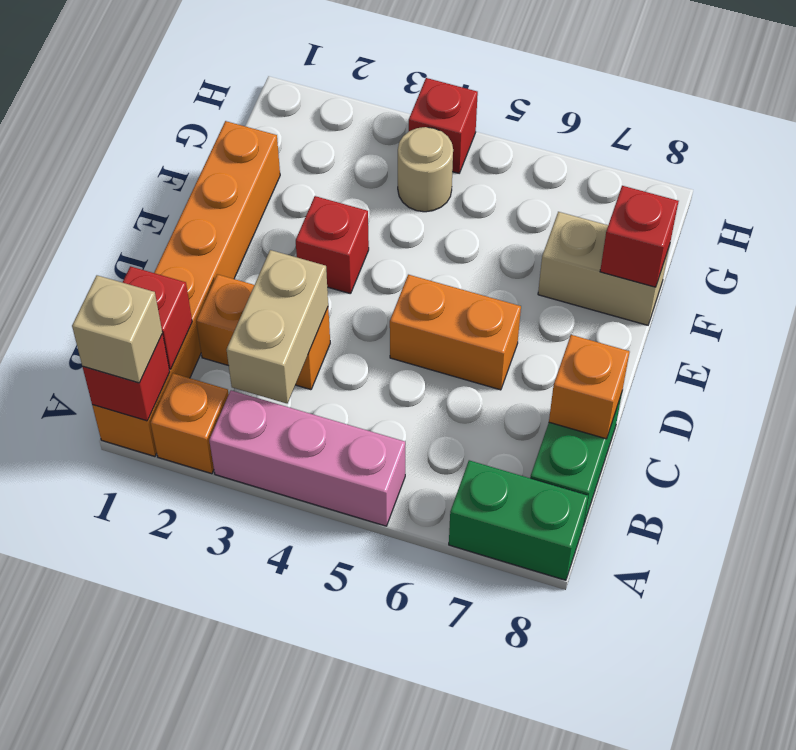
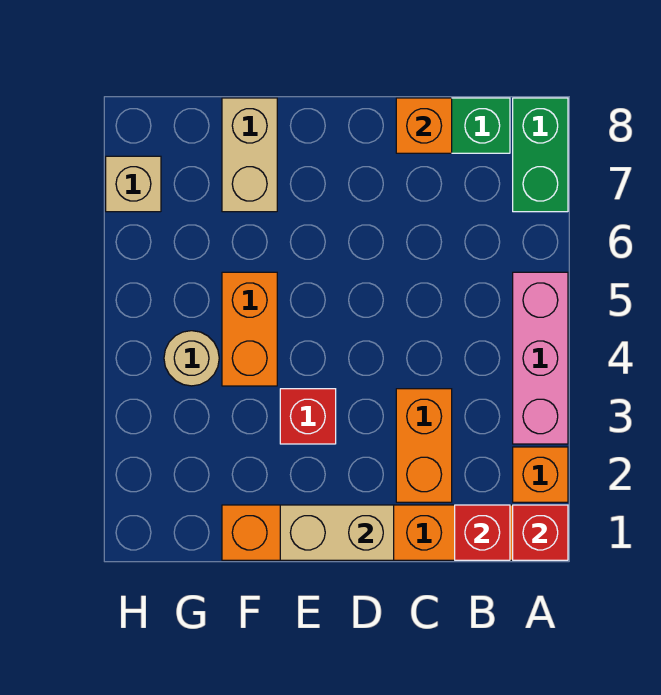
tan 1x1 brick [72,275,162,383] -> tan 1x1 brick moved to [106,156,161,212]
tan 1x2 brick [226,250,328,403] -> tan 1x2 brick moved to [280,505,394,560]
orange 1x2 brick [390,275,521,390] -> orange 1x2 brick moved to [222,272,277,386]
red 1x1 brick [600,186,679,287] -> none
red 1x1 brick [409,78,478,173] -> none

